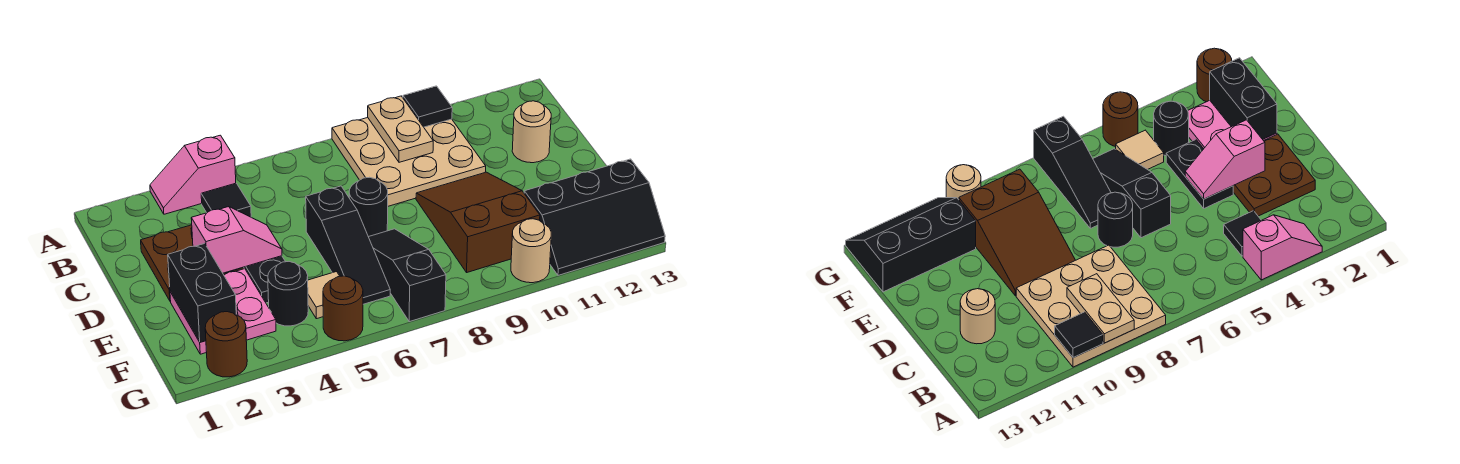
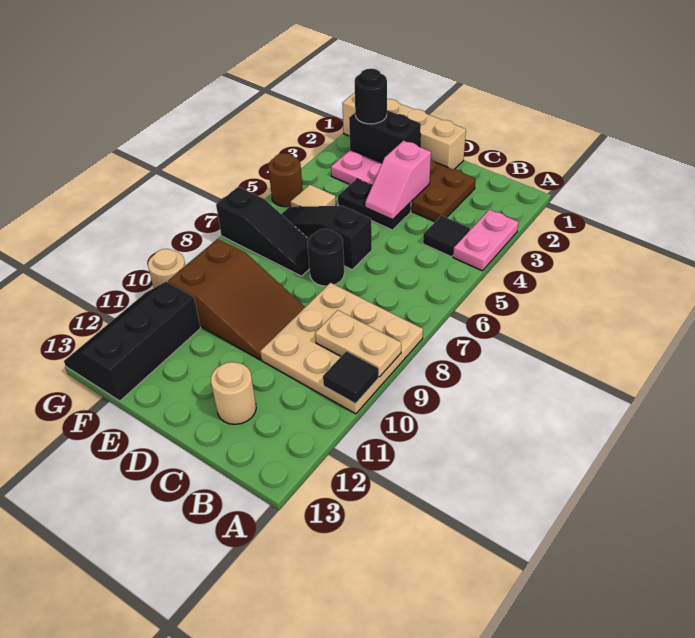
pink 1x2 slope [150,135,236,214] -> pink 1x2 plate [453,210,519,271]
none -> tan 1x4 brick [342,93,466,170]
black 1x1 round brick [268,262,308,326] -> black 1x1 round brick moved to [355,69,387,124]
brown 1x1 round brick [205,312,247,377] -> none

